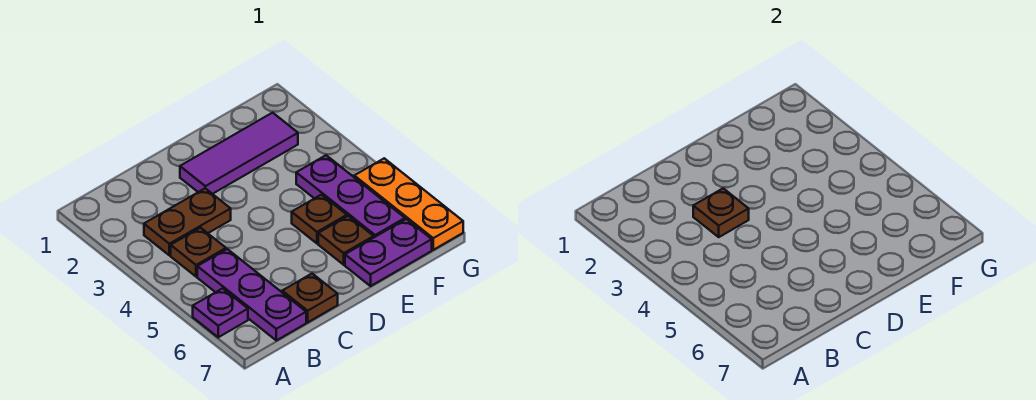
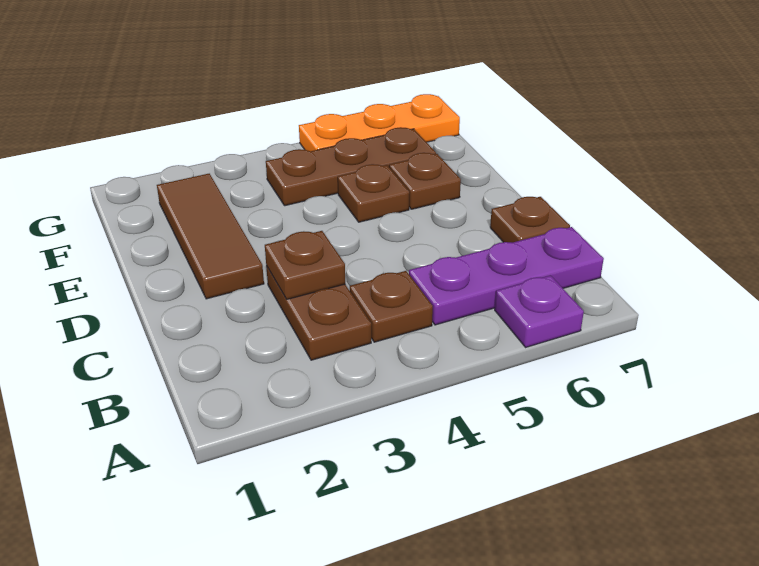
purple 1x3 tile [180,113,298,194] -> brown 1x3 tile [157,174,264,299]
purple 1x2 plate [345,219,432,286] -> none
purple 1x3 plate [296,155,405,237] -> brown 1x3 plate [266,127,436,206]

